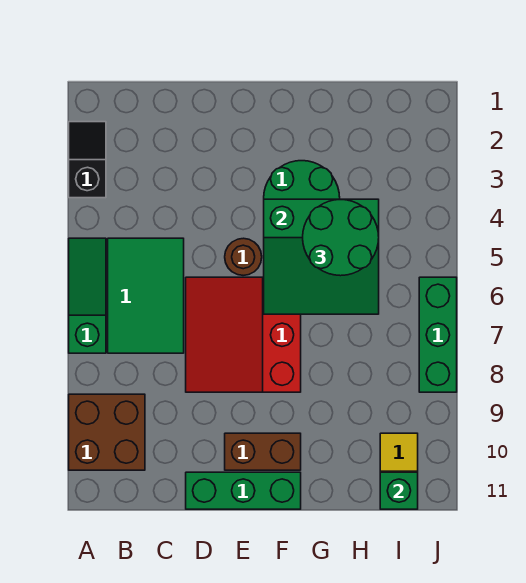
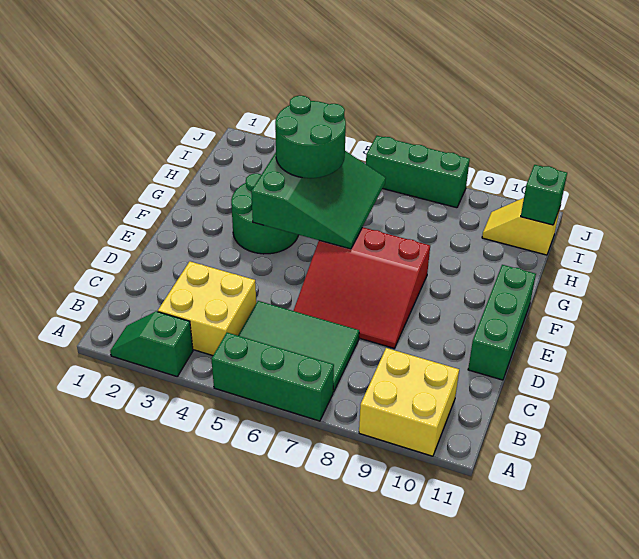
black 1x2 slope [69,122,106,198] -> green 1x2 slope [110,311,193,376]
green 1x3 slope [69,238,106,353] -> green 1x3 brick [211,333,334,421]
brown 2x2 brick [69,394,145,470] -> yellow 2x2 brick [359,348,459,456]
none -> yellow 2x2 brick [158,261,256,356]
brown 1x1 round brick [225,238,262,275] -> none
brown 1x2 brick [225,433,301,470] -> none

